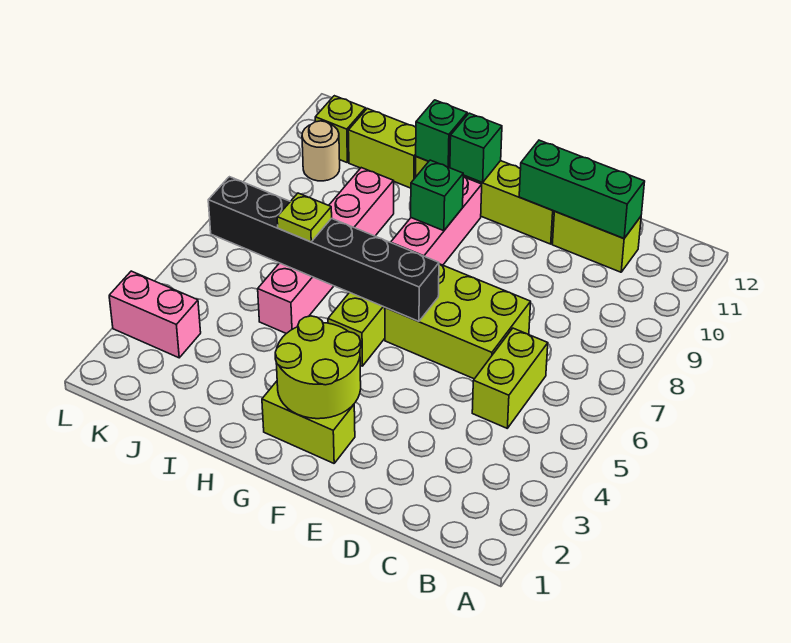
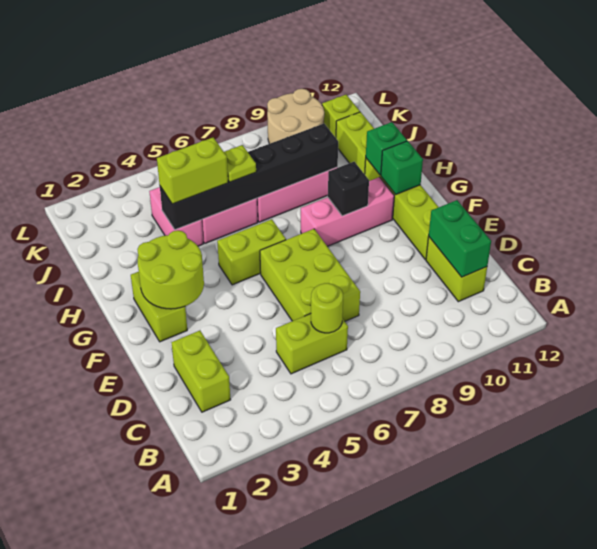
none -> lime 1x2 brick [171,331,230,412]
none -> lime 1x1 round brick [311,283,343,333]
green 1x3 brick [519,140,645,238] -> green 1x2 brick [429,200,491,277]
black 1x6 brick [208,177,439,321] -> black 1x6 brick turned to [160,124,338,230]
green 1x1 brick [411,160,463,231] -> black 1x1 brick [328,162,369,216]
none -> lime 1x2 brick [157,138,228,204]
pink 1x2 brick [109,271,201,358] -> pink 1x2 brick moved to [149,187,203,246]
tan 1x1 round brick [302,121,340,181] -> tan 2x2 round brick [267,89,324,144]

